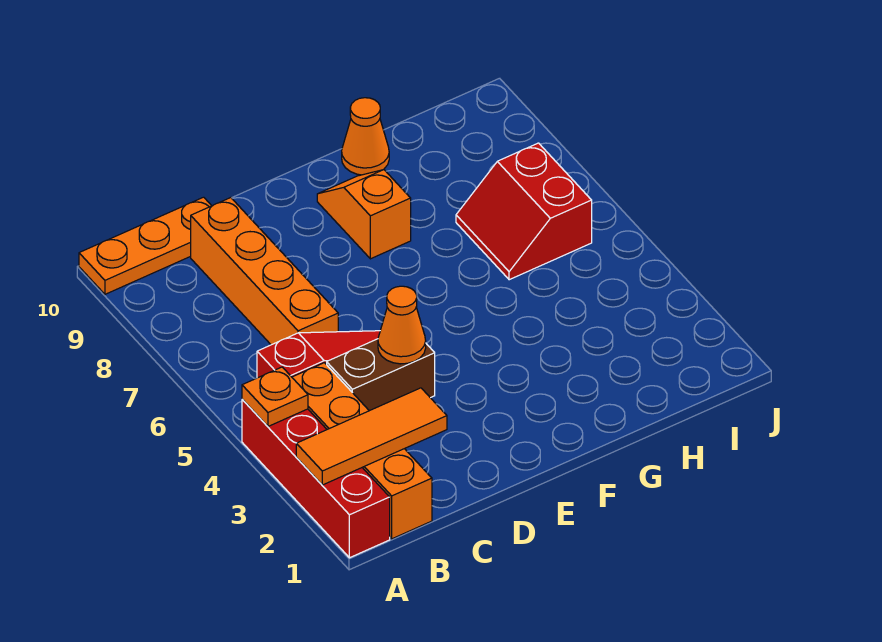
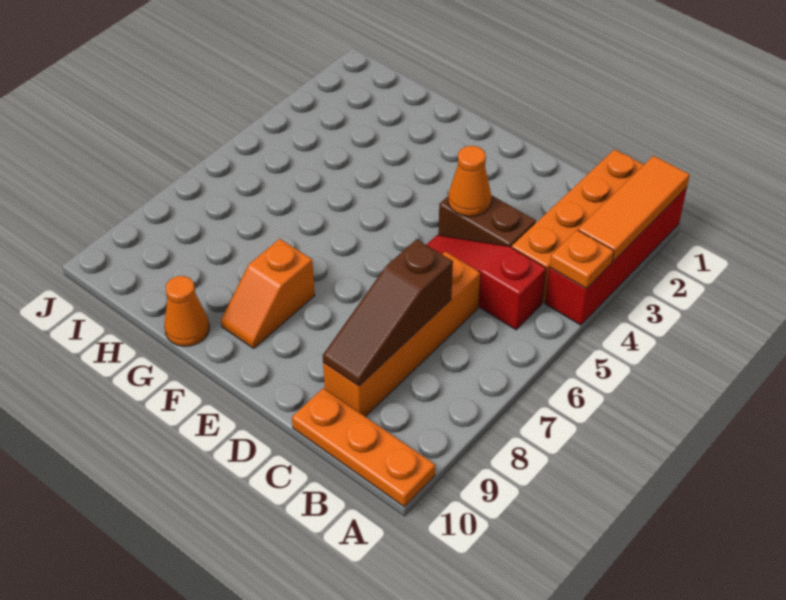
orange 1x3 tile [296,388,447,485] -> orange 1x3 tile turned to [578,156,690,261]
none -> brown 1x3 slope [323,239,453,386]
red 2x2 slope [456,143,592,280] -> none

